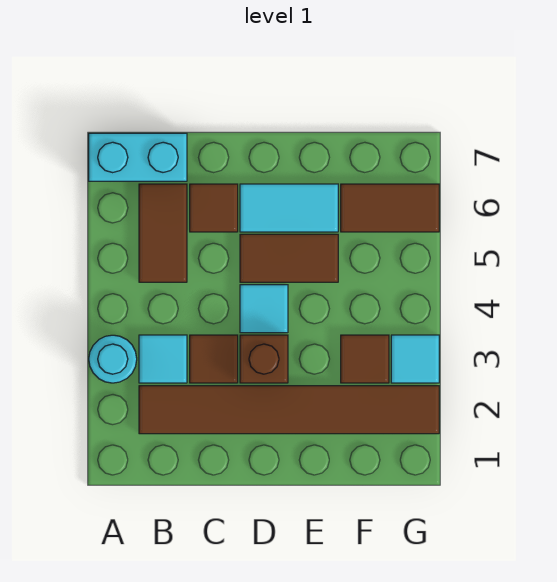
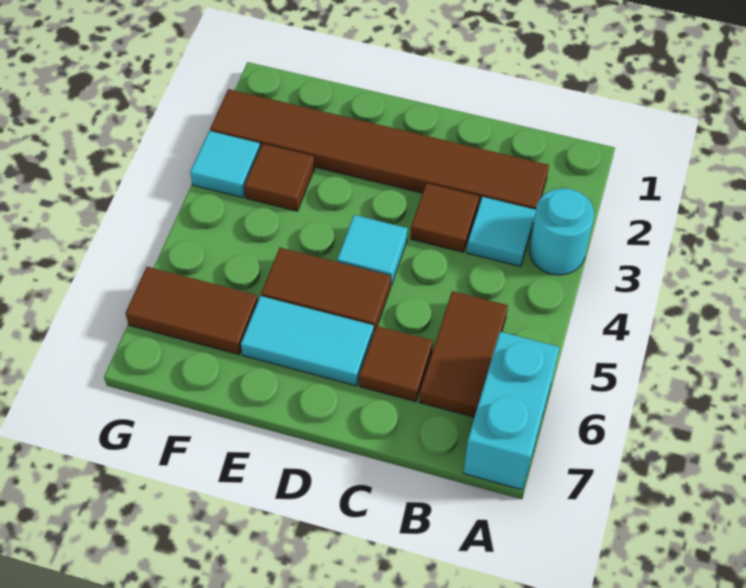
cyan 1x2 brick [89,133,187,181] -> cyan 1x2 brick turned to [464,332,559,490]
brown 1x1 brick [240,335,288,383] -> none

